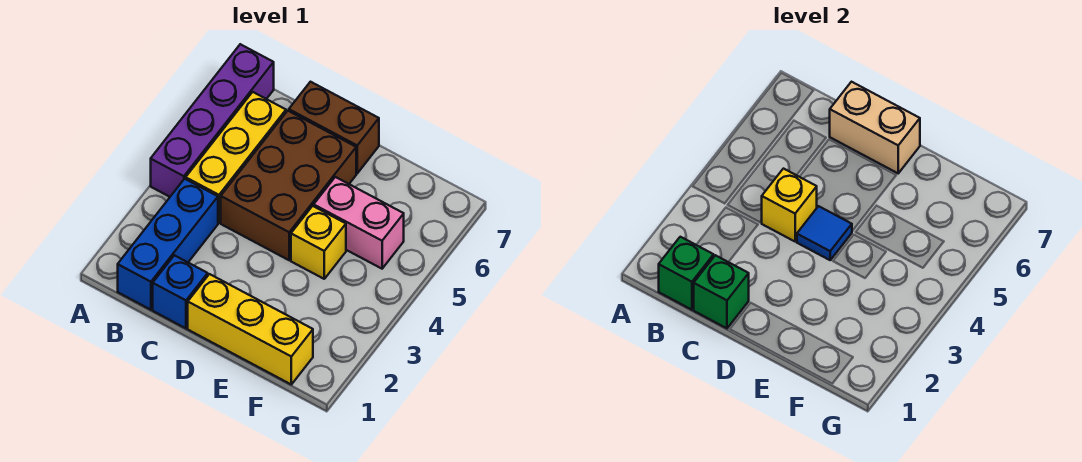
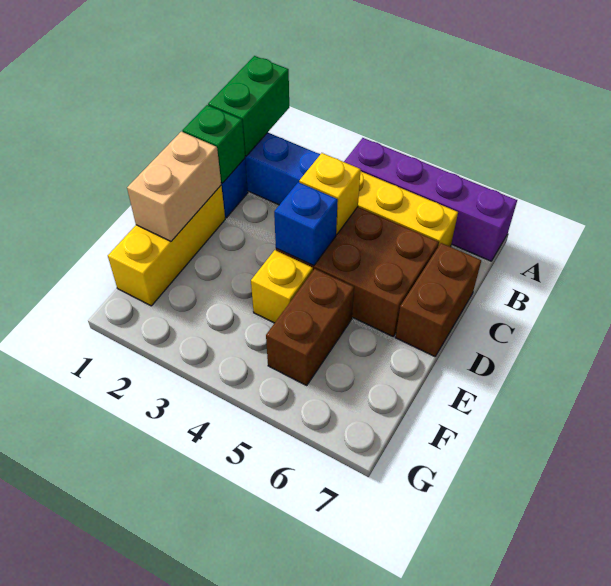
green 1x1 brick [659,237,714,310] -> green 1x2 brick [208,56,289,156]
tan 1x2 brick [830,82,920,173] -> tan 1x2 brick moved to [127,132,221,241]
blue 1x1 tile [797,206,852,260] -> blue 1x1 brick [274,182,338,266]
pink 1x2 brick [314,177,404,269] -> brown 1x2 brick [266,269,354,385]

